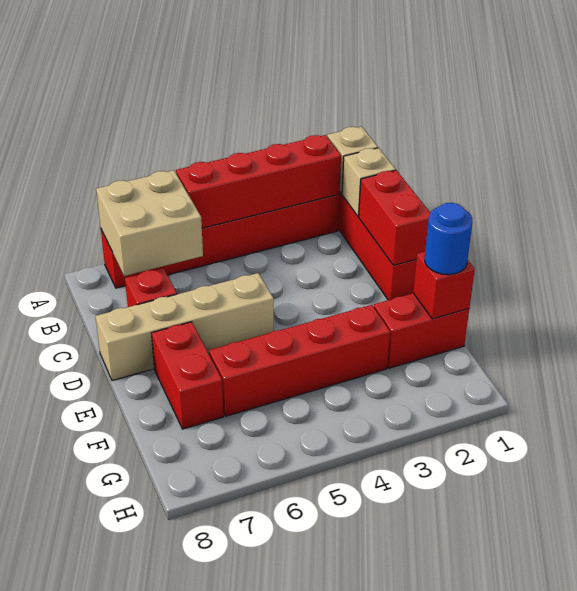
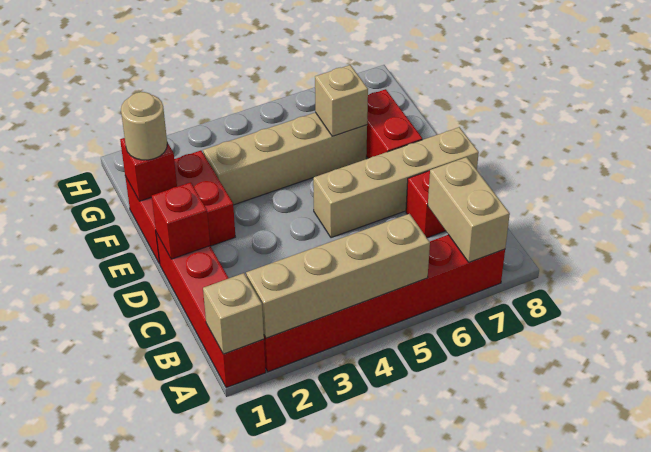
red 1x4 brick [176,135,341,228] -> tan 1x4 brick [246,214,430,338]
tan 2x2 brick [96,170,203,276] -> tan 1x2 brick [428,157,510,262]
tan 1x1 brick [342,148,396,216] -> tan 1x1 brick moved to [315,65,368,136]
red 1x2 brick [359,170,430,265] -> red 1x1 brick [152,182,210,259]
red 1x2 brick [374,293,469,368] -> red 2x2 brick [125,151,235,264]
blue 1x1 round brick [425,203,472,275] -> tan 1x1 round brick [121,92,167,160]
red 1x4 brick [209,305,390,416] -> tan 1x4 brick [203,112,367,205]

